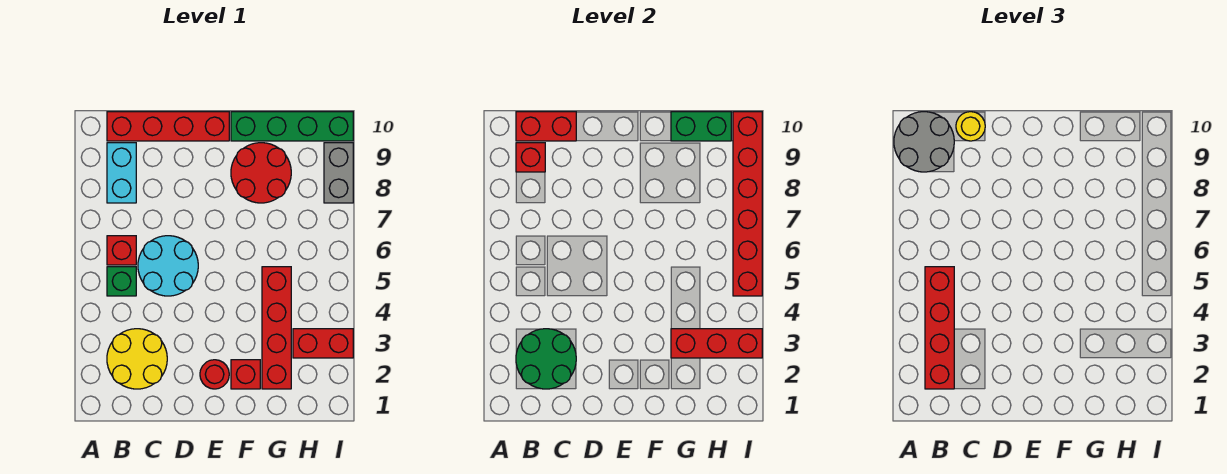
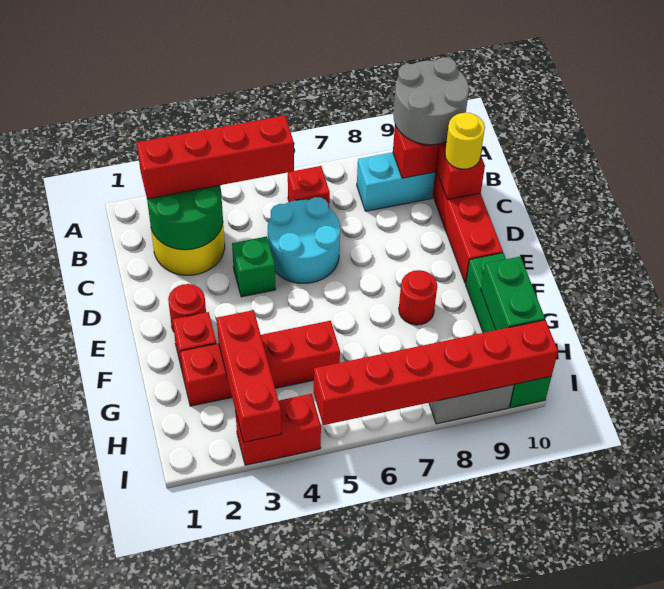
green 1x1 brick [107,267,136,296] -> green 1x1 brick moved to [232,236,276,297]
red 2x2 round brick [231,143,291,203] -> red 1x1 round brick [399,270,437,325]
red 1x2 brick [293,329,353,358] -> red 1x2 brick turned to [235,394,321,465]

